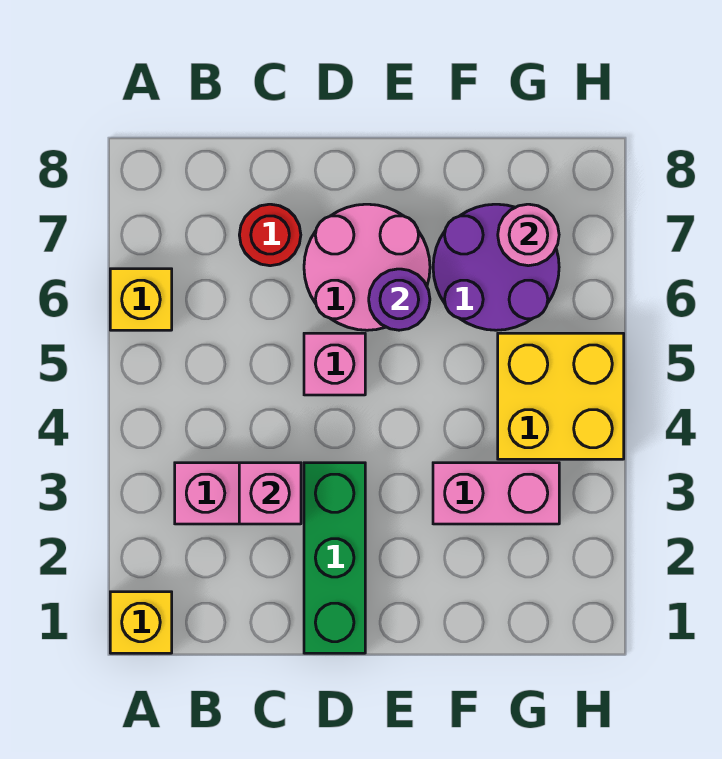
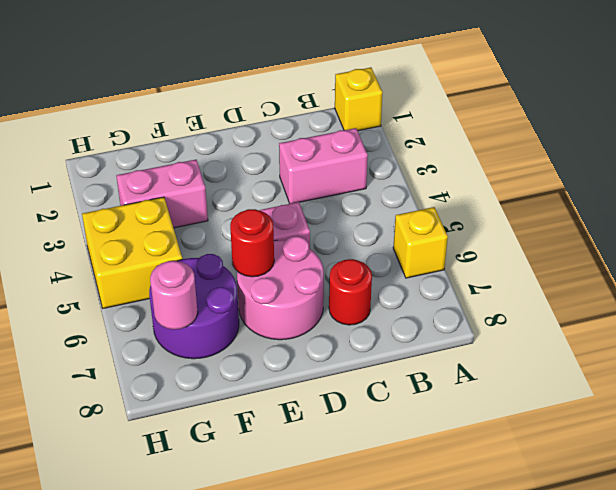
pink 1x1 brick [239,463,301,524] -> none
green 1x3 brick [304,463,365,653] -> none
purple 1x1 round brick [369,269,430,330] -> red 1x1 round brick [230,209,274,277]

